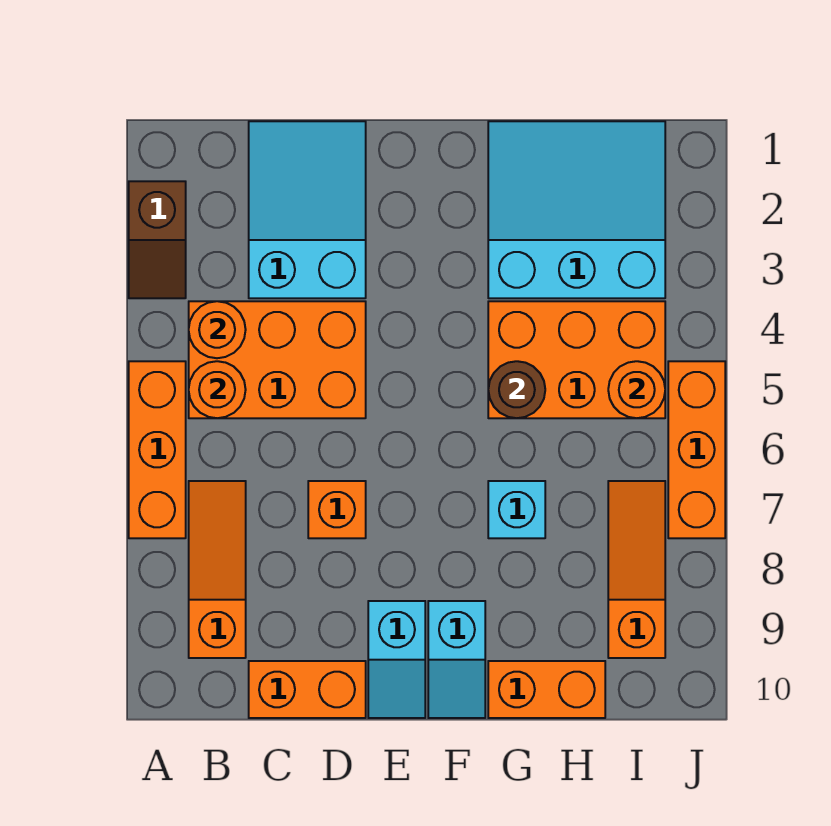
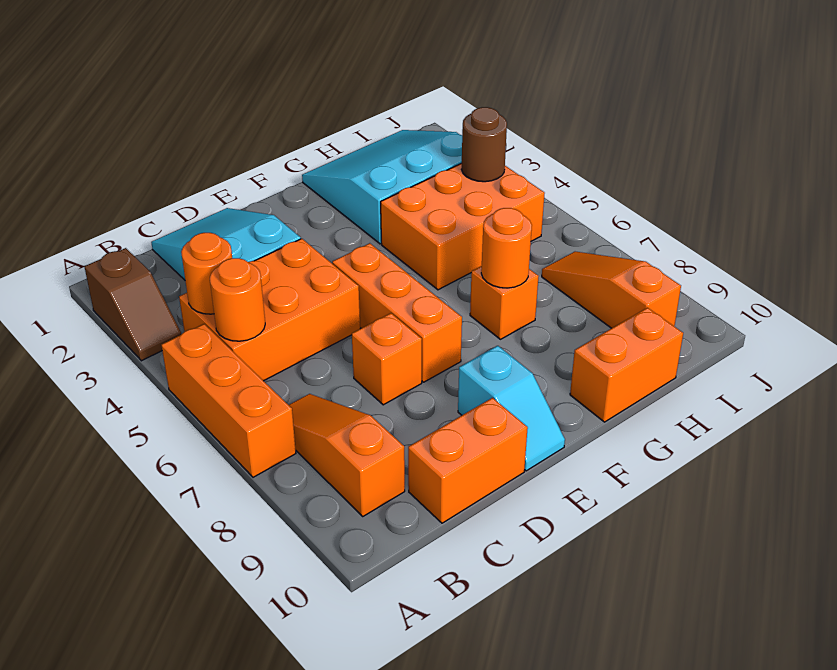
cyan 1x2 slope [428,601,485,718] -> none
brown 1x1 round brick [488,361,545,418] -> brown 1x1 round brick moved to [461,107,507,182]
cyan 1x1 brick [488,481,545,538] -> orange 1x1 brick [470,266,539,339]
orange 1x1 round brick [608,361,665,418] -> orange 1x1 round brick moved to [481,208,532,288]
orange 1x3 brick [668,361,725,538] -> orange 1x3 brick moved to [332,243,462,382]

